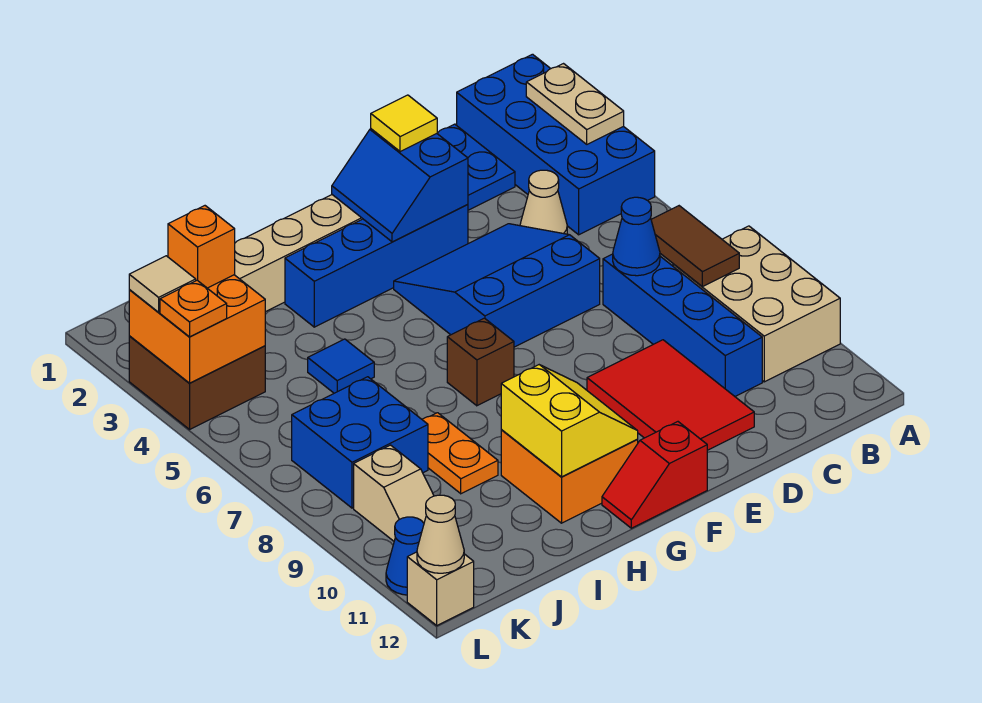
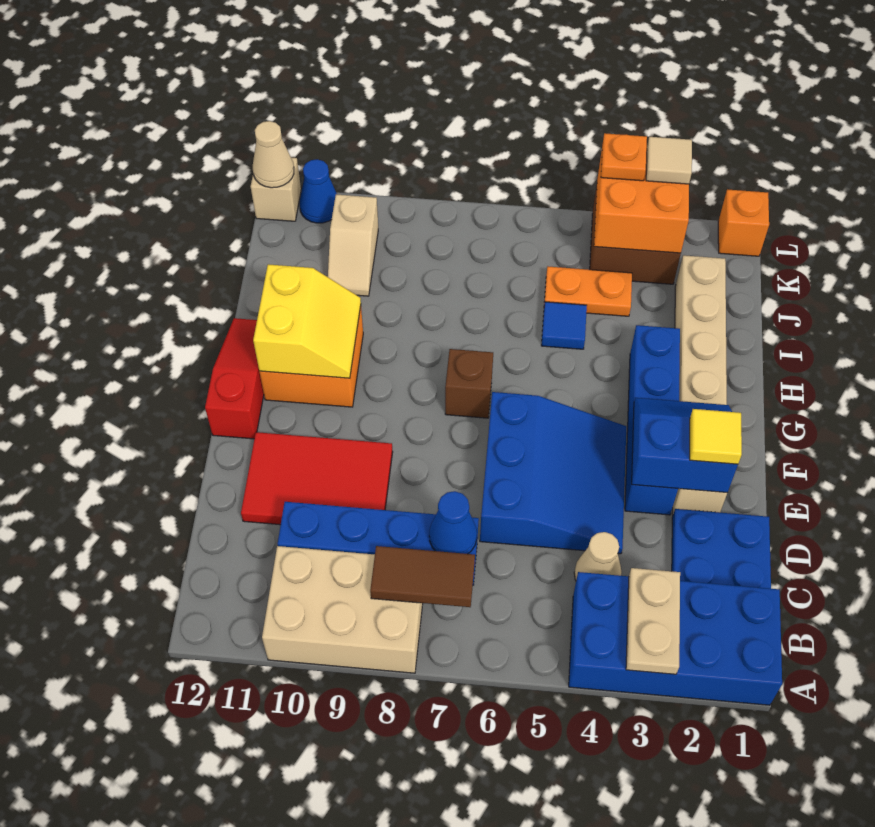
tan 1x2 plate [526,64,624,144] -> tan 1x2 plate turned to [626,568,680,674]
red 1x2 slope [602,422,707,528] -> red 1x3 slope [205,318,264,439]
yellow 2x2 slope [501,365,638,477] -> yellow 2x2 slope turned to [253,264,361,378]
orange 1x2 plate [422,413,498,494] -> orange 1x2 plate moved to [544,266,632,316]
blue 2x2 brick [292,377,428,508] -> none
orange 1x1 brick [168,206,235,288] -> orange 1x1 brick moved to [718,189,769,256]
tan 1x2 slope [354,445,434,541] -> tan 1x2 slope turned to [328,194,378,296]

